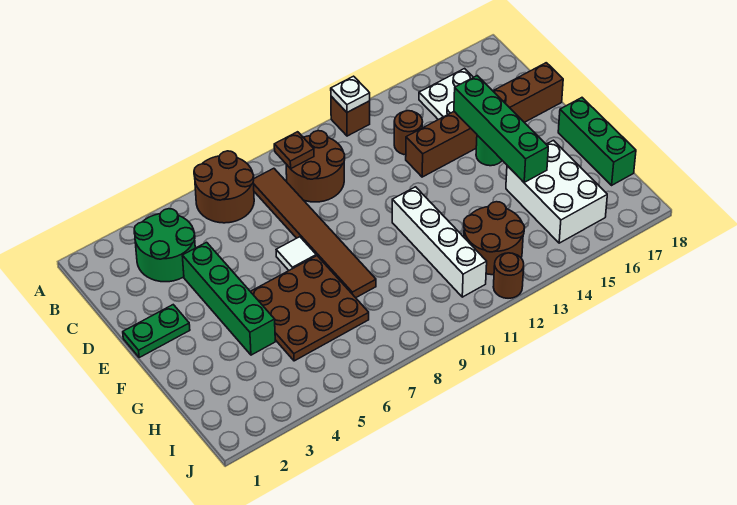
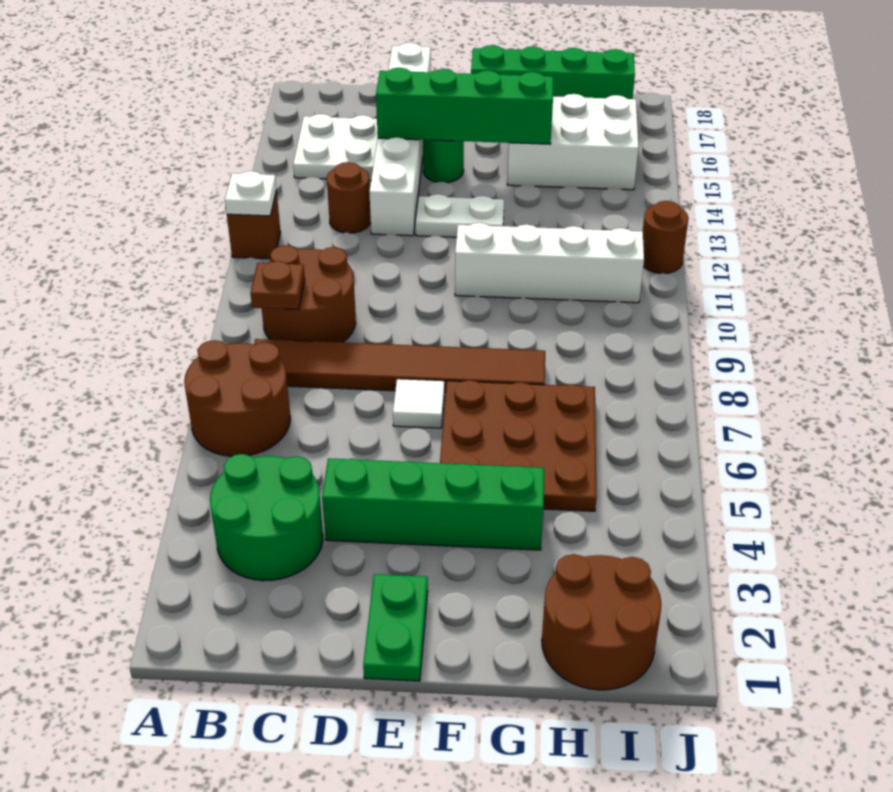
brown 1x6 brick [406,63,563,177] -> white 1x6 brick [369,43,431,236]
none -> white 1x2 plate [415,194,504,237]
green 1x3 brick [558,98,636,185] -> green 1x4 brick [471,45,635,99]
brown 2x2 round brick [464,202,524,275] -> brown 2x2 round brick moved to [542,554,661,690]

